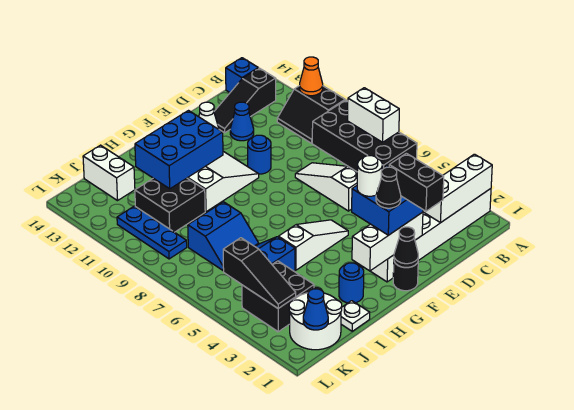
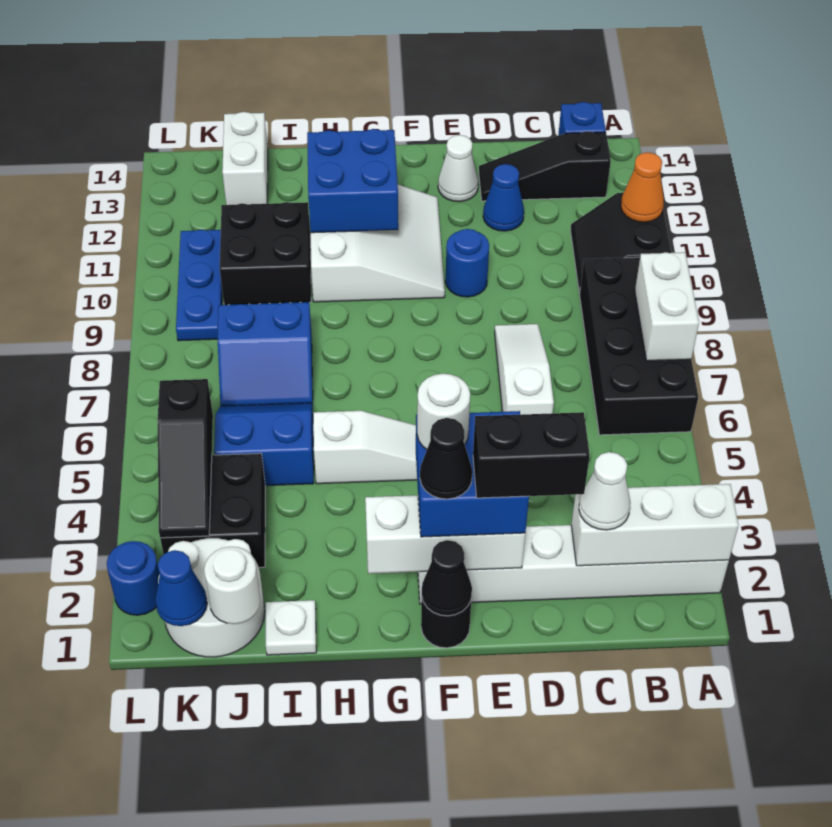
none -> white 1x1 cone [579,452,630,530]
black 1x2 brick [389,153,444,211] -> black 1x2 brick turned to [473,412,590,498]
blue 2x3 brick [135,111,223,189] -> blue 2x2 brick [307,129,398,233]
blue 1x1 round brick [339,263,364,303] -> blue 1x1 round brick moved to [107,541,160,615]
none -> white 1x1 round brick [204,547,260,624]

